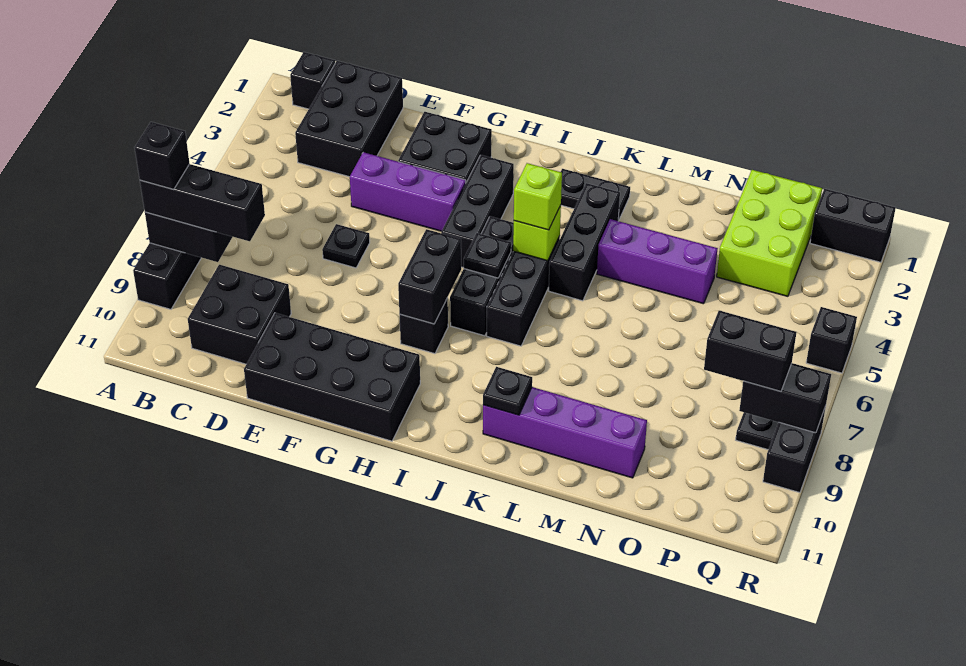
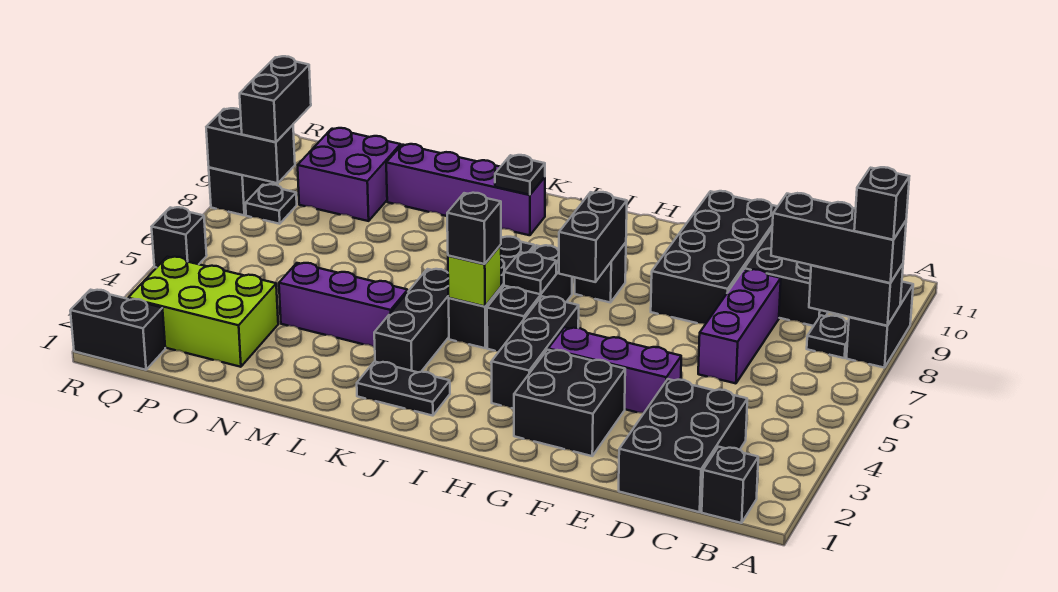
none -> purple 1x3 brick [698,269,781,383]
black 1x1 plate [322,224,370,268] -> black 1x1 plate moved to [807,315,849,358]
black 2x4 brick [244,313,420,441] -> black 2x4 brick turned to [651,191,778,324]
lime 1x1 brick [514,163,562,230] -> black 1x1 brick [447,193,501,264]
lime 2x3 brick [717,170,822,296] -> lime 2x3 brick turned to [128,257,278,367]
none -> purple 2x2 brick [298,128,401,221]
black 1x2 brick [704,310,796,391] -> black 1x2 brick turned to [240,56,311,142]

